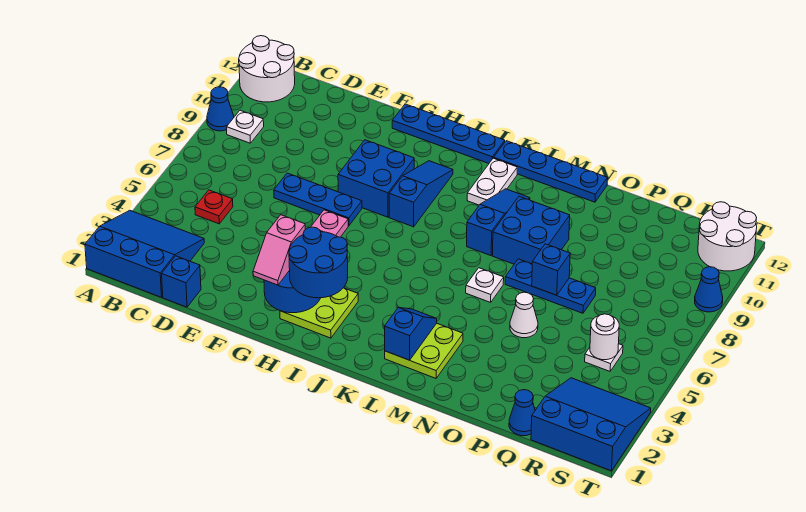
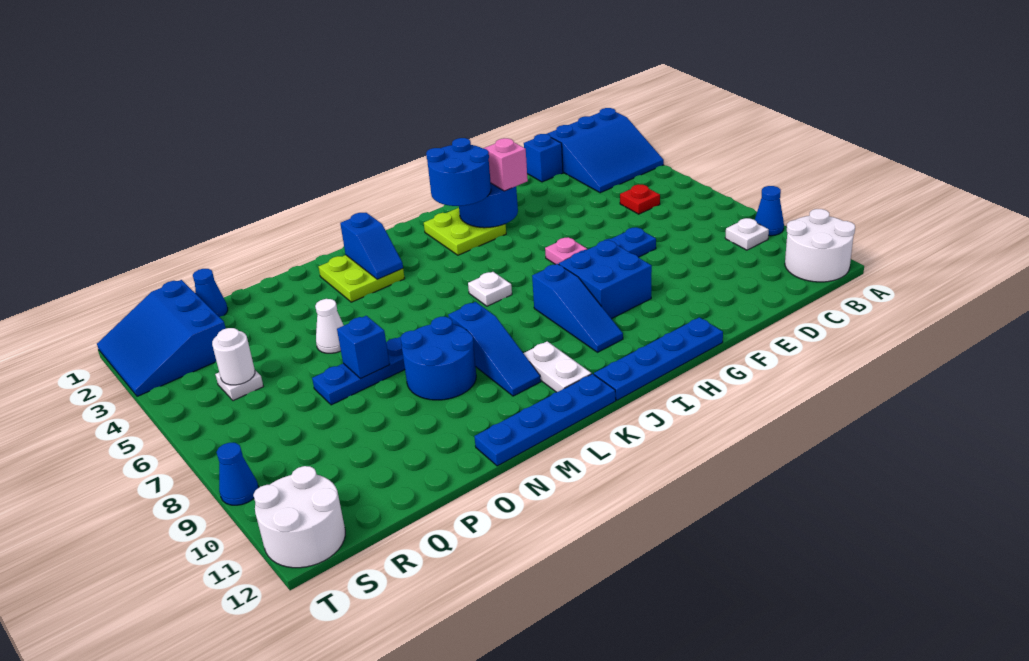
white 1x1 plate [466,268,504,302] -> white 1x1 plate moved to [468,272,512,306]
blue 2x2 brick [493,196,570,264] -> blue 2x2 round brick [401,317,476,400]
blue 3x3 slope [531,378,651,471] -> blue 3x3 slope turned to [97,280,226,396]

